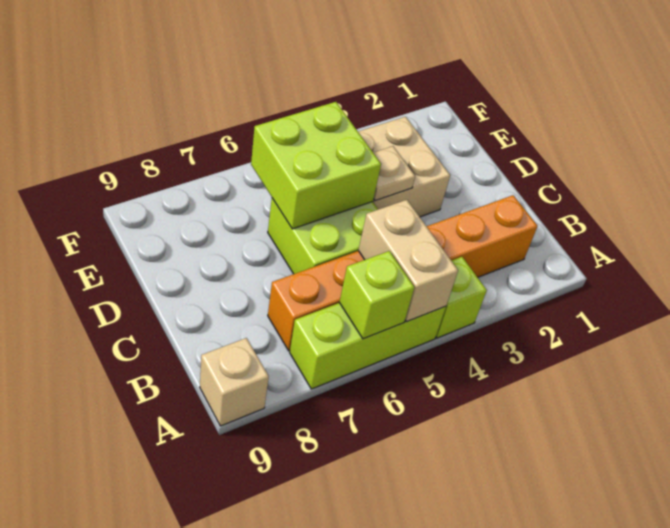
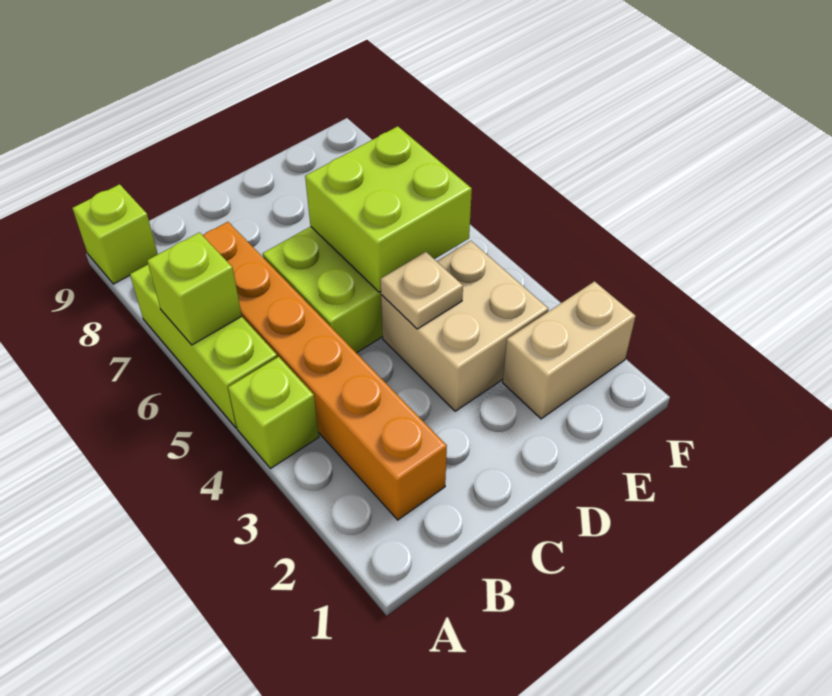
tan 1x2 brick [358,200,458,322] -> tan 1x2 brick moved to [503,281,636,419]
tan 1x1 brick [200,338,269,426] -> lime 1x1 brick [73,184,158,284]

